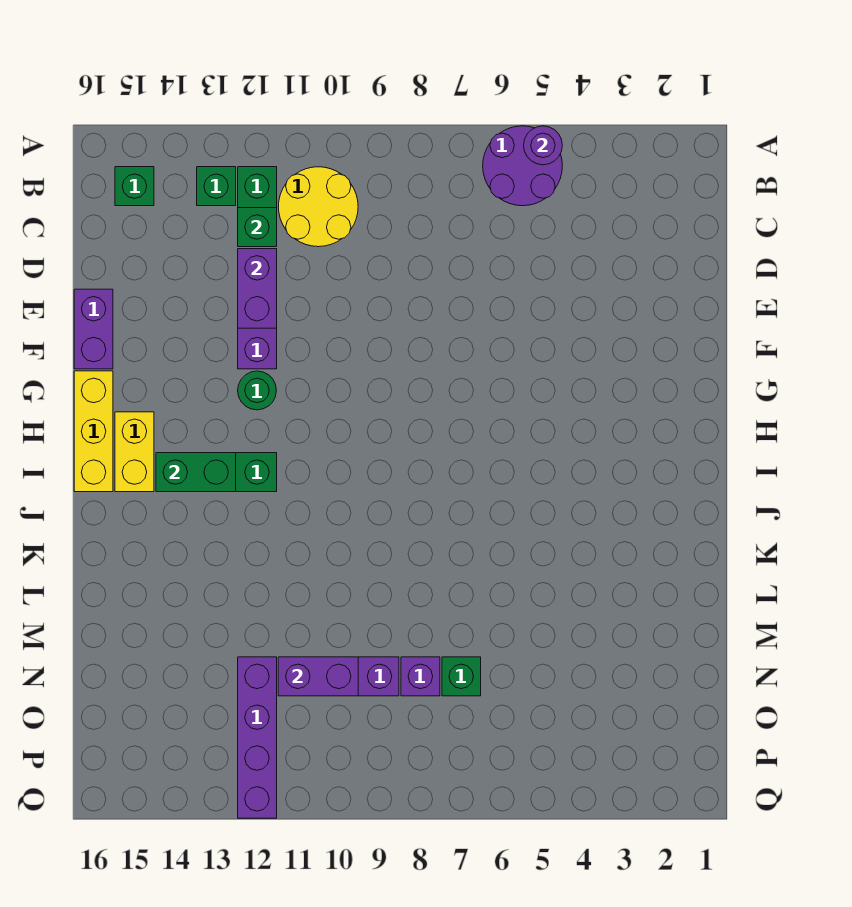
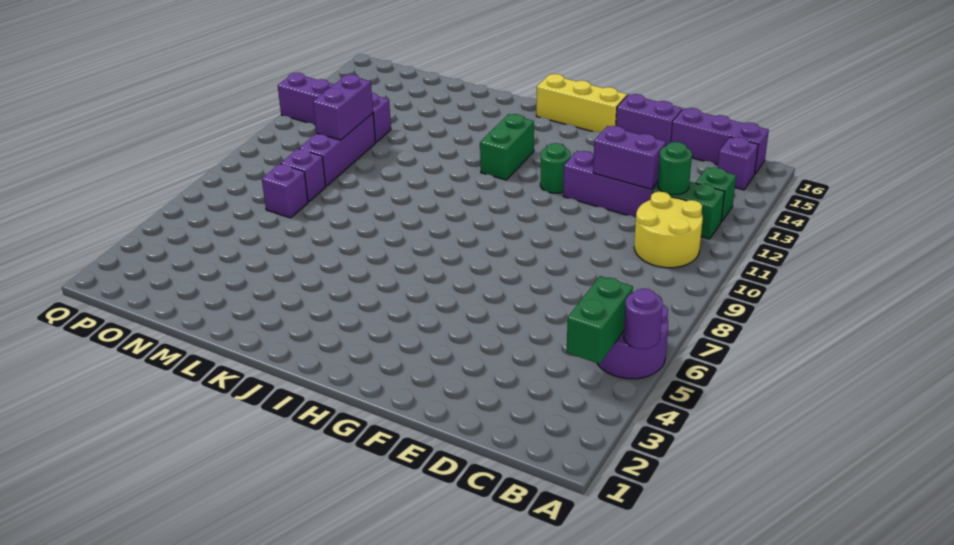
green 1x1 brick [115,167,154,206] -> purple 1x1 brick [718,137,758,190]
none -> purple 1x3 brick [671,108,769,174]
green 1x1 brick [238,208,277,247] -> green 1x1 round brick [658,142,692,195]
yellow 1x2 brick [115,412,154,492] -> none
green 1x2 brick [156,453,236,492] -> green 1x2 brick moved to [567,276,633,364]
green 1x1 brick [442,657,481,696] -> purple 1x1 brick [262,164,308,218]

